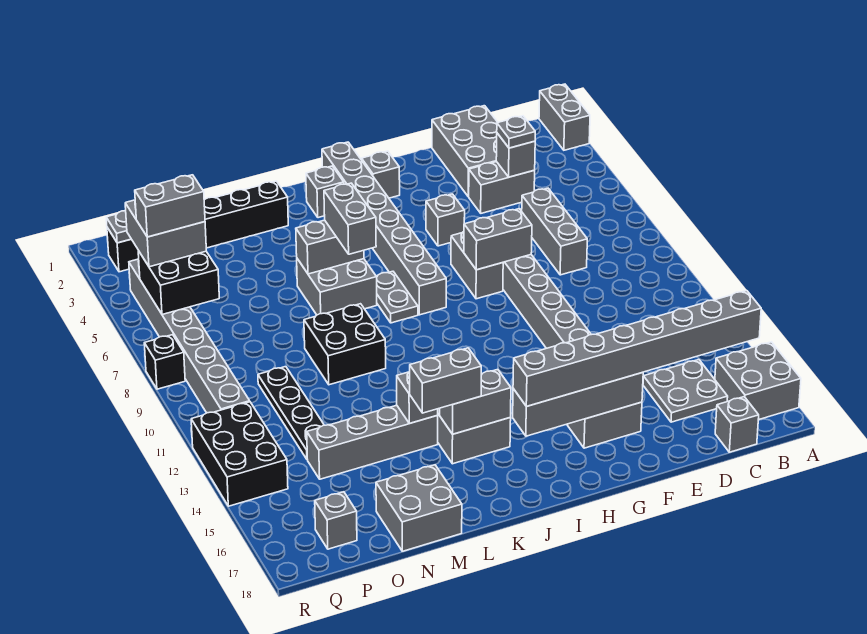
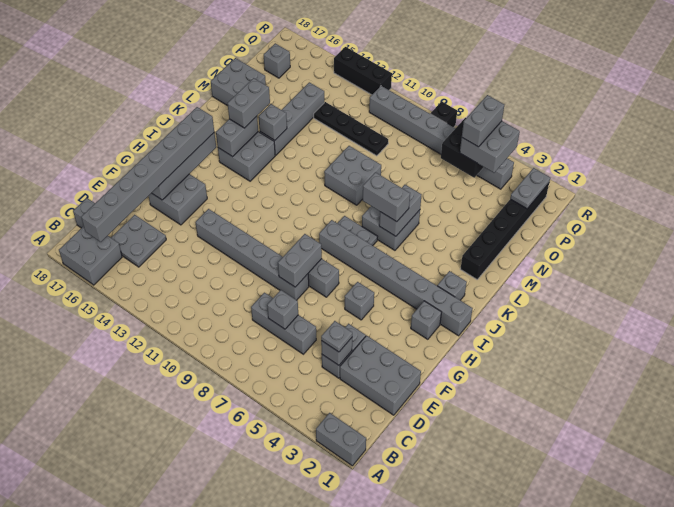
none -> grey 1x1 brick [267,290,298,329]
black 2x2 brick [304,304,386,385] -> grey 2x2 brick [324,146,381,205]
black 2x3 brick [191,402,288,506] -> black 1x3 brick [334,47,392,95]

